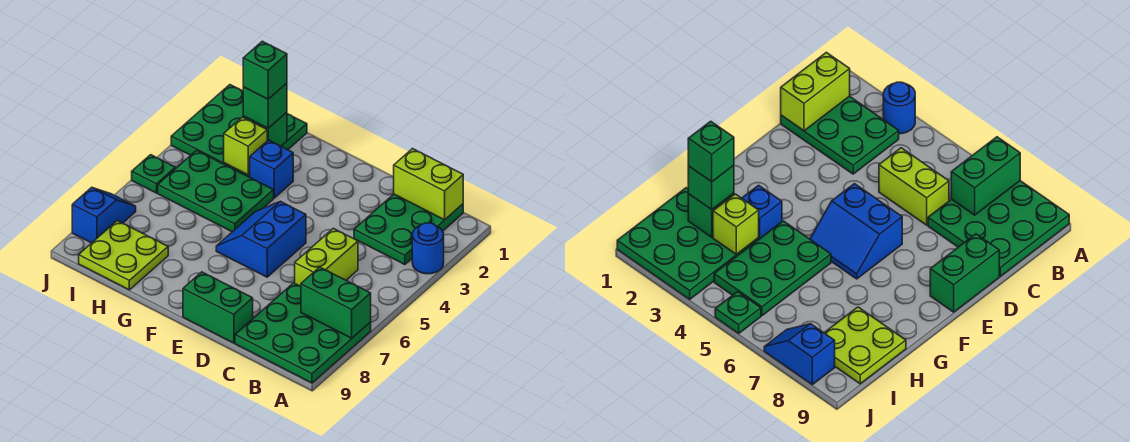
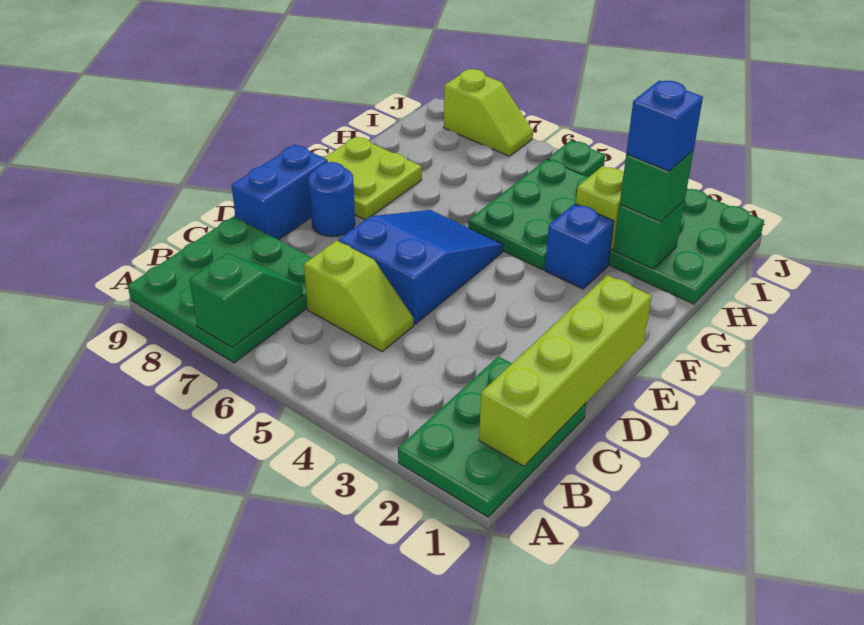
blue 1x1 round brick [412,223,444,274] -> blue 1x1 round brick moved to [308,162,355,237]
green 1x2 brick [301,267,371,338] -> green 1x2 slope [189,254,303,347]
green 2x3 plate [354,194,463,265] -> green 2x3 plate turned to [398,356,586,517]
lime 1x2 brick [394,149,463,220] -> lime 1x4 brick [479,275,652,466]
lime 1x2 brick [295,228,358,286] -> lime 1x2 slope [304,241,413,351]
green 1x2 brick [183,272,253,343] -> blue 1x2 brick [232,145,328,240]
blue 2x2 slope [216,201,306,277] -> blue 2x3 slope [338,210,503,325]
green 1x1 brick [243,41,287,99] -> blue 1x1 brick [626,81,703,171]
lime 2x2 plate [79,221,168,290] -> lime 2x2 plate moved to [323,137,422,220]
blue 1x2 slope [72,187,136,243] -> lime 1x2 slope [444,69,533,156]

